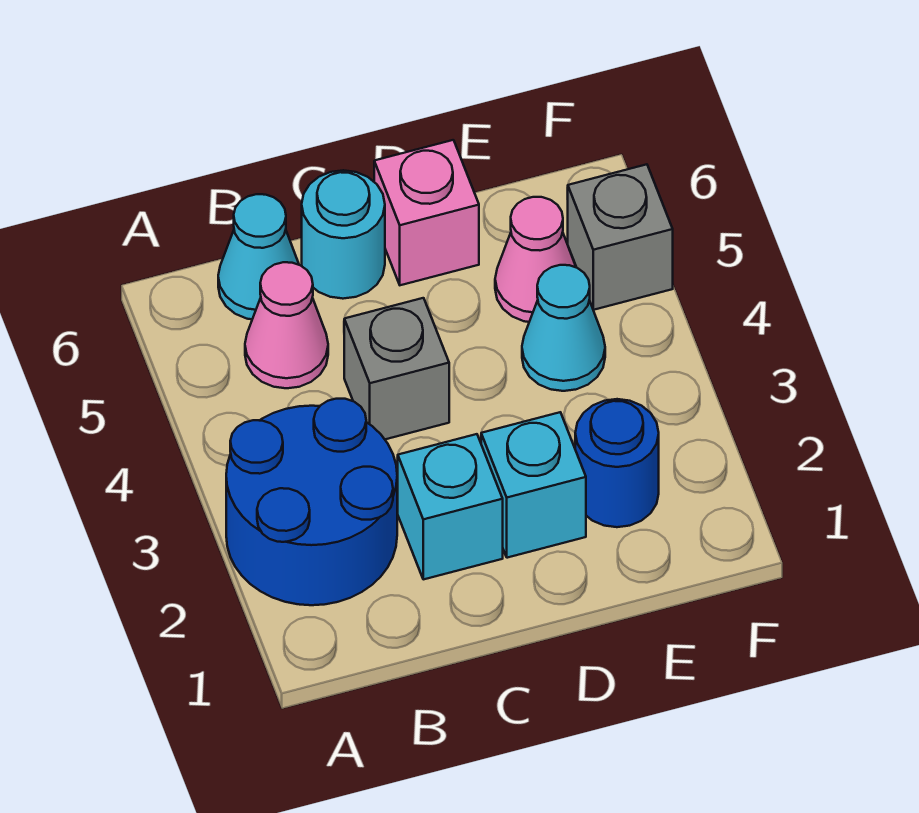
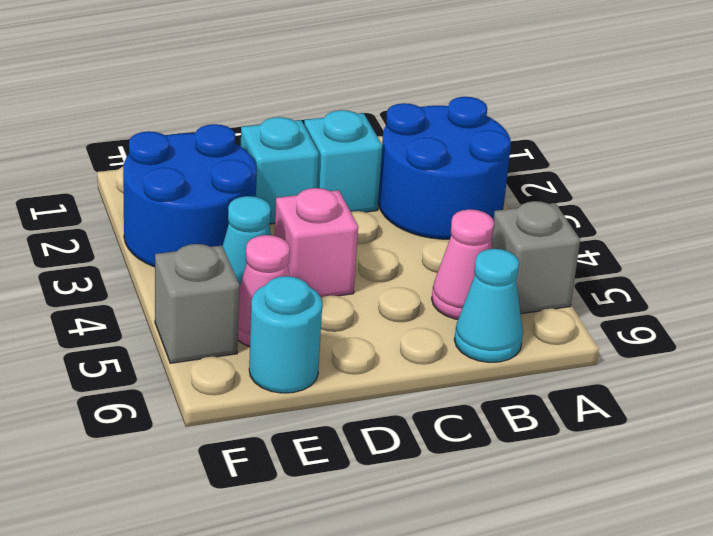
grey 1x1 brick [344,298,449,439] -> grey 1x1 brick moved to [491,201,580,314]
cyan 1x1 round brick [302,170,385,299] -> cyan 1x1 round brick moved to [249,276,322,393]
pink 1x1 brick [374,140,479,285] -> pink 1x1 brick moved to [274,188,358,297]
blue 1x1 round brick [575,399,659,527] -> blue 2x2 round brick [123,124,257,267]

